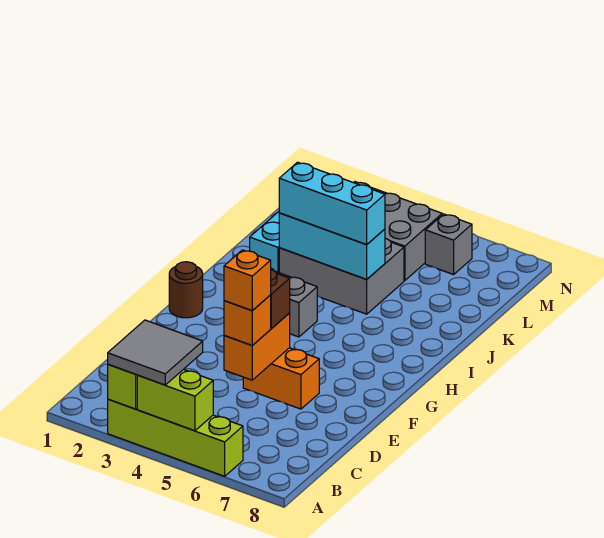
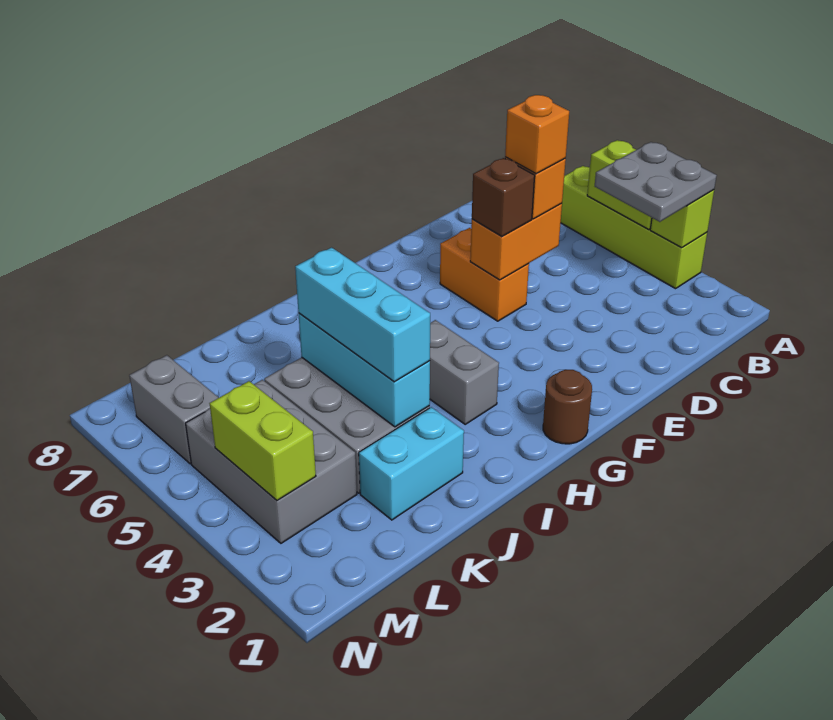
grey 2x2 tile [108,320,203,385] -> grey 2x2 plate [595,142,717,222]
none -> lime 1x2 brick [210,381,316,500]
grey 1x1 brick [425,214,472,275] -> grey 1x2 brick [129,355,219,464]

